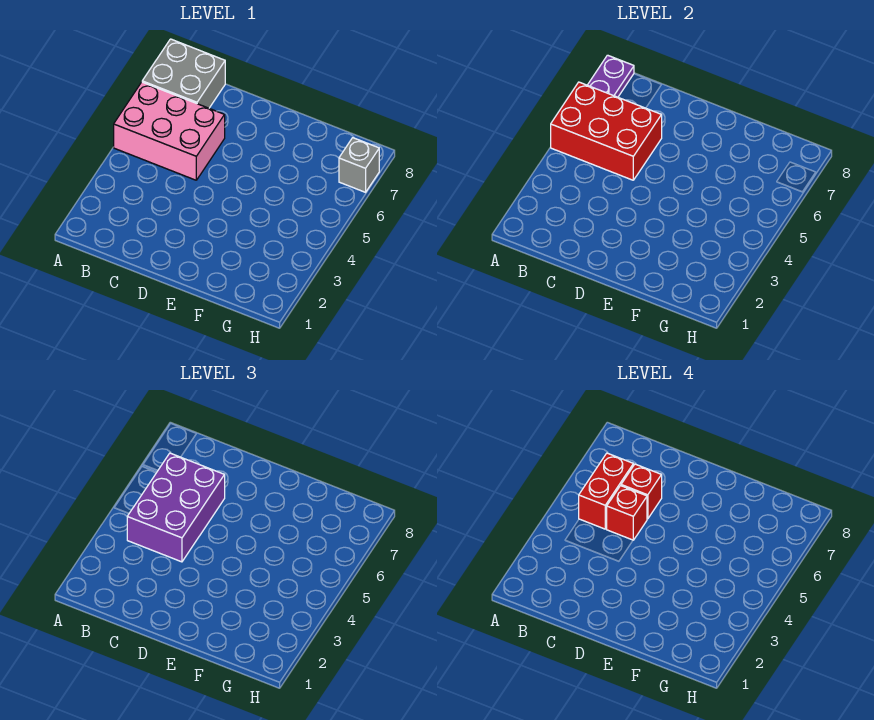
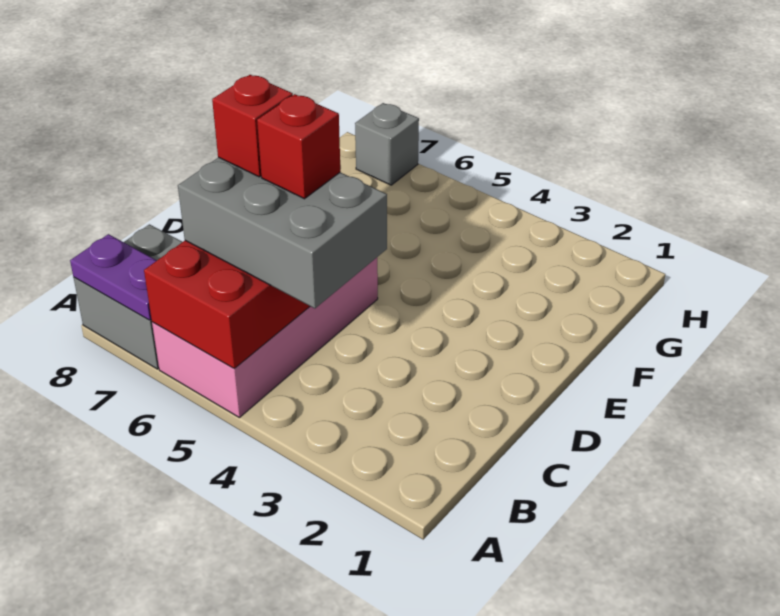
pink 2x3 brick [114,82,225,180] -> pink 2x4 brick [152,258,378,418]
purple 2x3 brick [127,453,225,562] -> grey 2x3 brick [178,157,387,308]
red 1x2 brick [579,453,633,529] -> none

